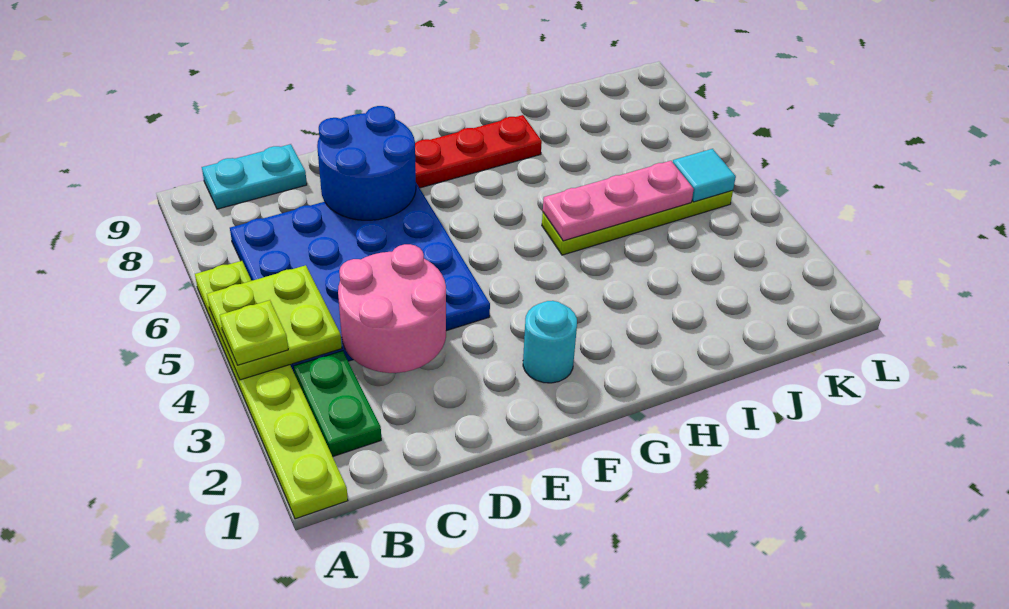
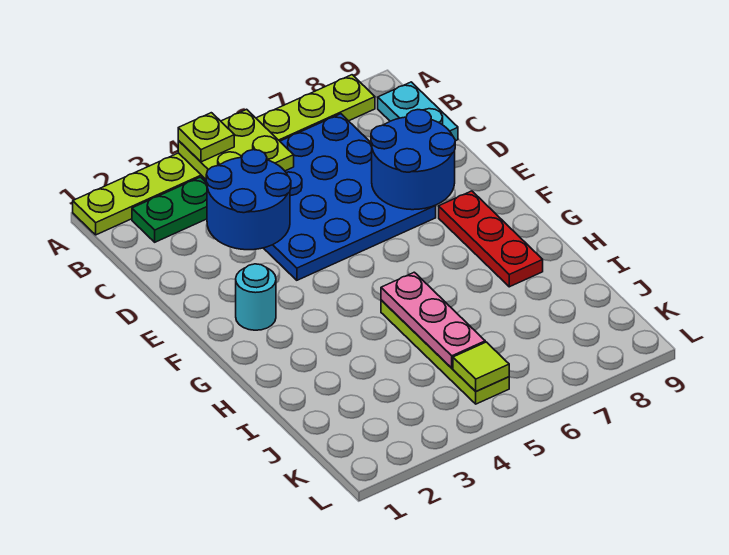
lime 1x6 plate [195,261,348,519] -> lime 1x8 plate [73,75,375,235]
pink 2x2 round brick [338,244,446,373] -> blue 2x2 round brick [206,150,291,250]
cyan 1x1 tile [673,149,736,202] -> lime 1x1 tile [453,342,509,391]

